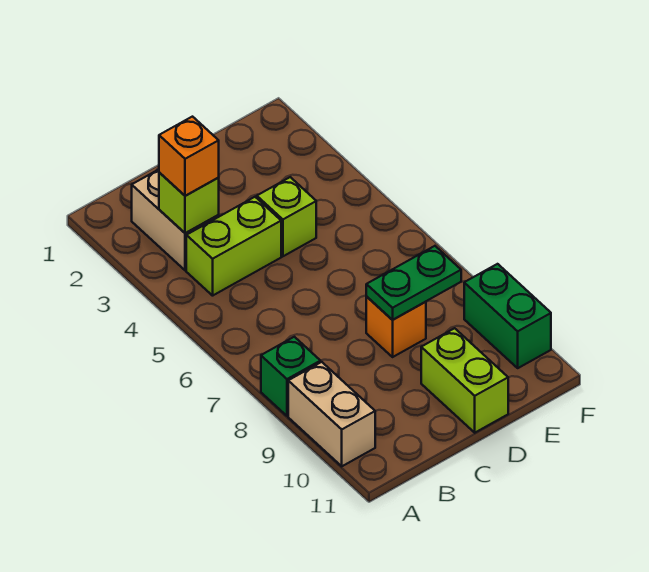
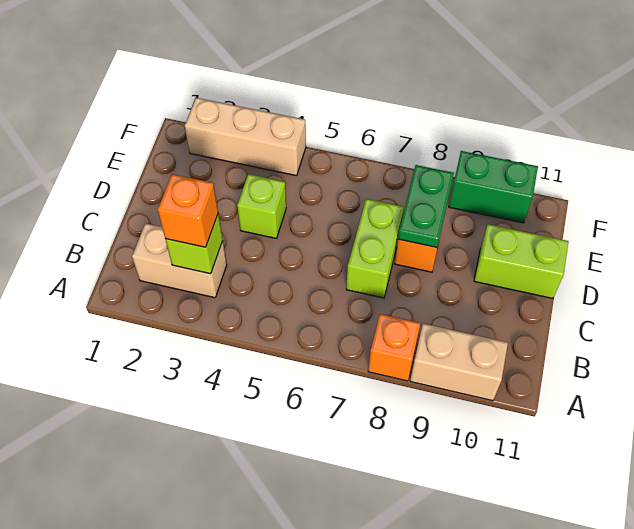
green 1x1 brick [261,337,320,416] -> orange 1x1 brick [368,314,420,381]
lime 1x2 brick [186,197,281,296] -> lime 1x2 brick moved to [346,199,404,298]
none -> tan 1x3 brick [185,98,306,176]

